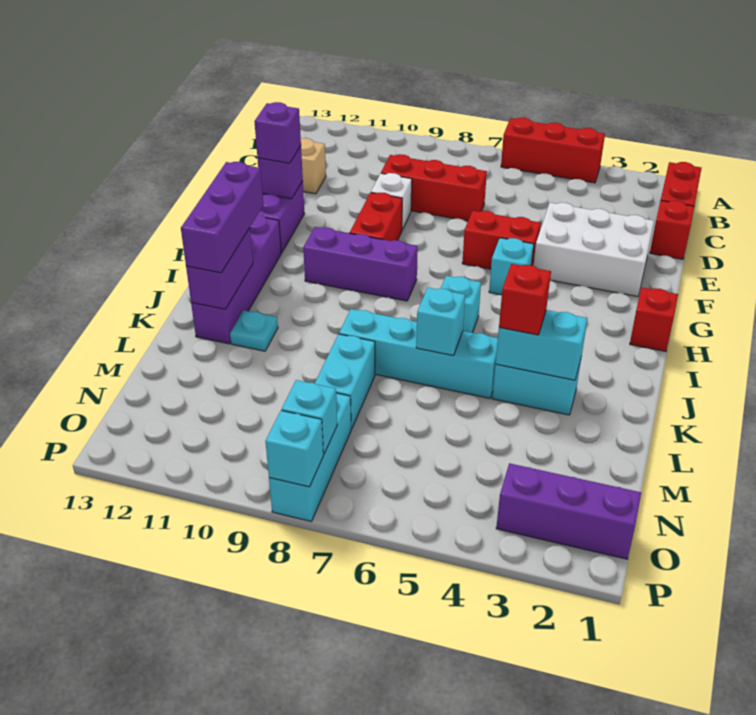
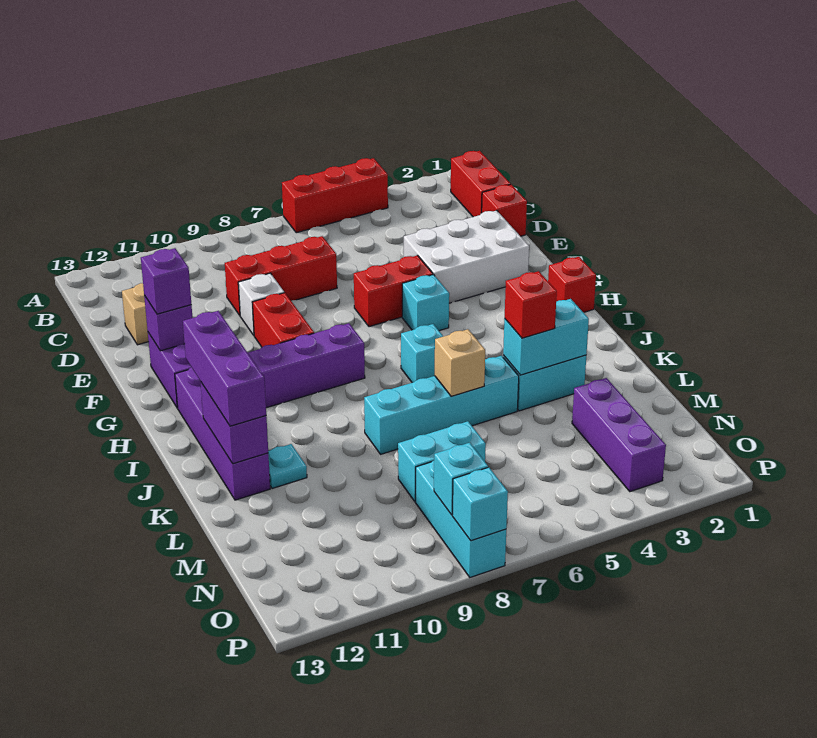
cyan 1x1 brick [416,287,465,355] -> tan 1x1 brick [435,329,485,396]
cyan 1x2 brick [315,334,375,429] -> cyan 1x2 brick turned to [398,421,486,502]
purple 1x3 brick [496,463,641,559] -> purple 1x3 brick turned to [572,378,666,492]

